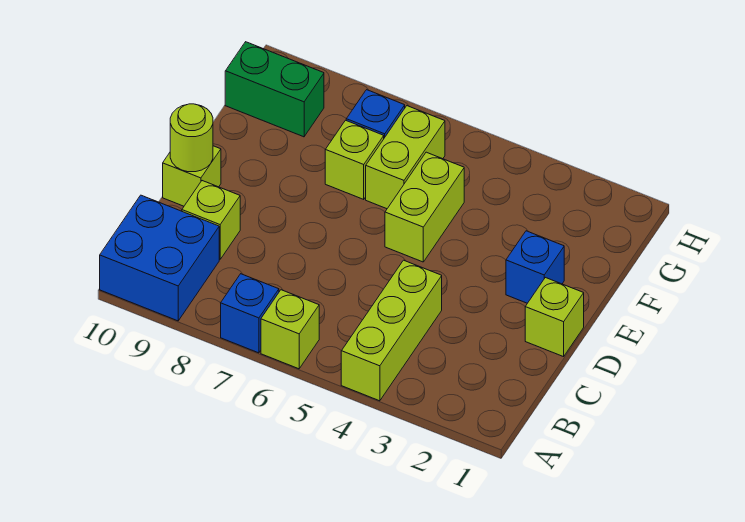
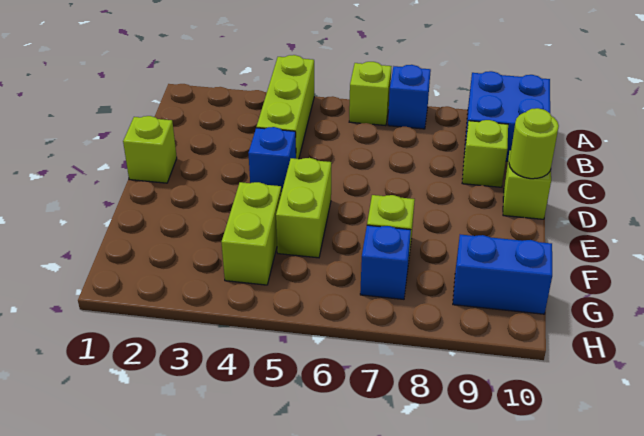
blue 1x1 brick [506,231,564,303] -> blue 1x1 brick moved to [248,127,296,193]
lime 1x2 brick [366,106,445,209] -> lime 1x2 brick moved to [221,182,281,285]
green 1x2 brick [225,42,324,137] -> blue 1x2 brick [453,235,552,314]

